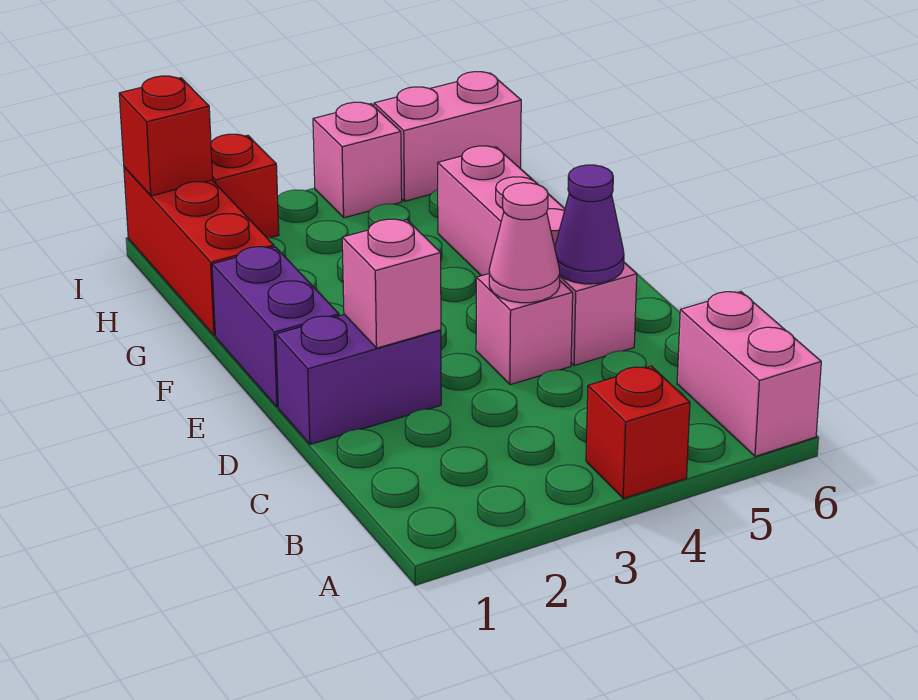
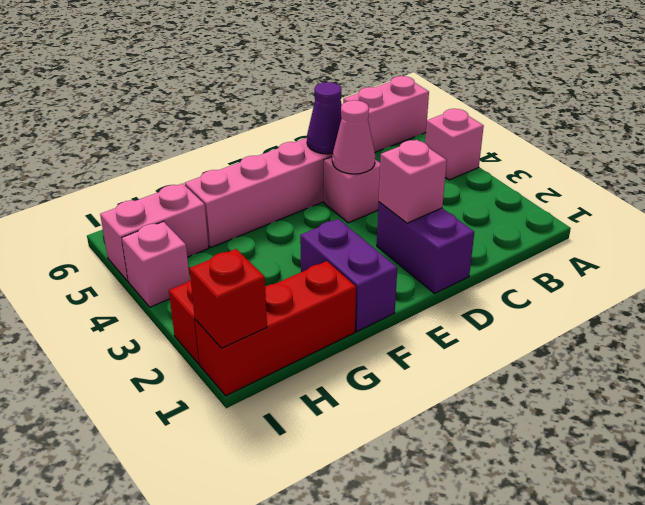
red 1x1 brick [586,366,690,499] -> pink 1x1 brick [425,109,484,180]
purple 1x2 brick [212,247,339,407] -> purple 1x2 brick turned to [300,219,397,331]
pink 1x2 brick [374,72,521,201] -> pink 1x2 brick turned to [100,184,209,281]

